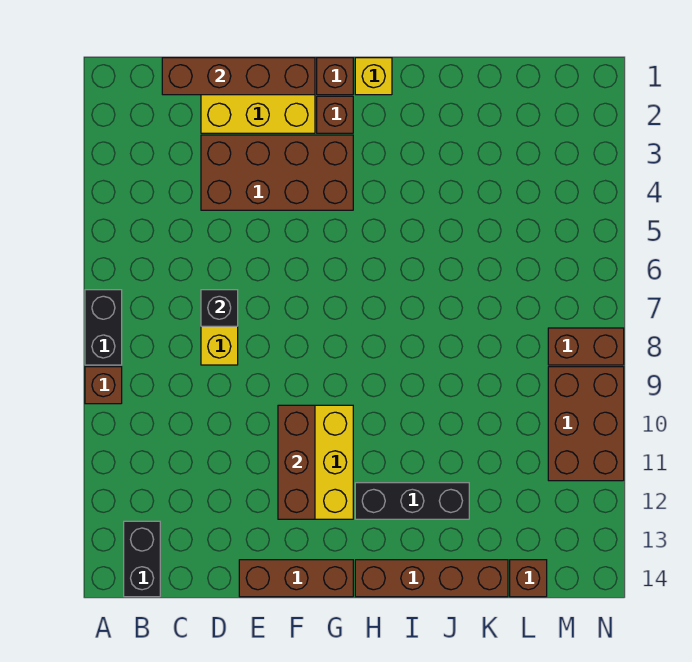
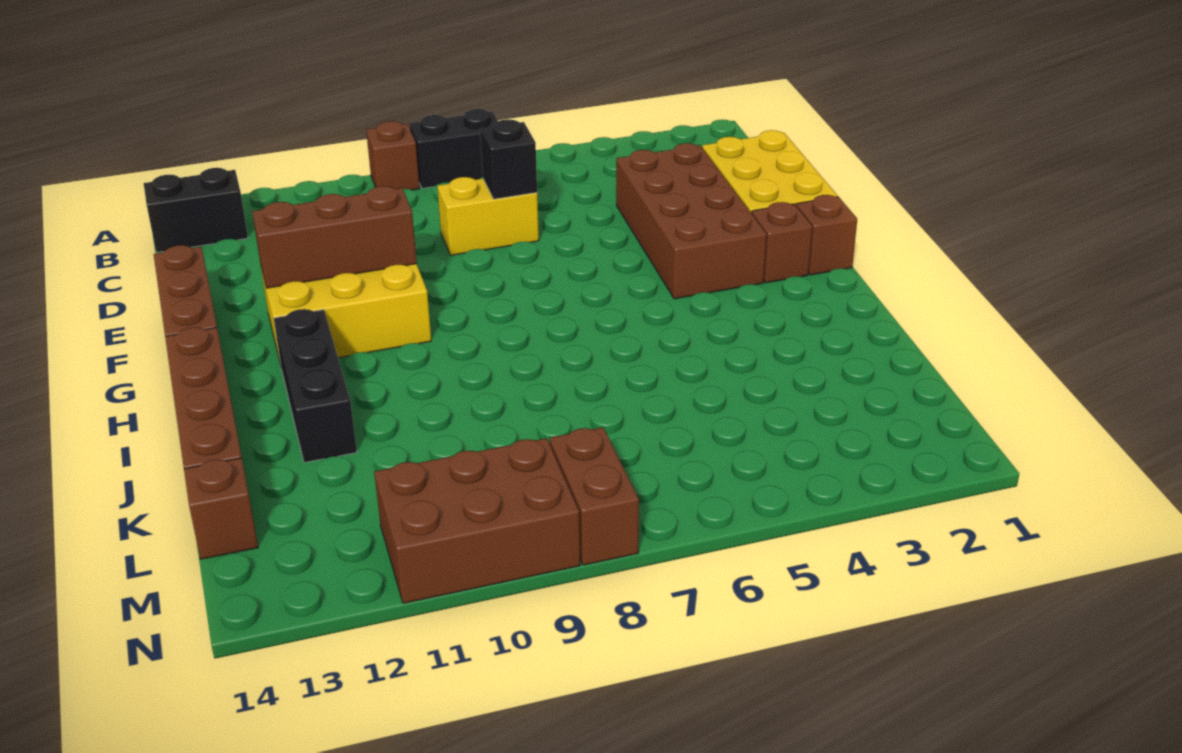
brown 1x4 brick [162,58,315,95] -> none
yellow 1x1 brick [355,58,392,95] -> none

